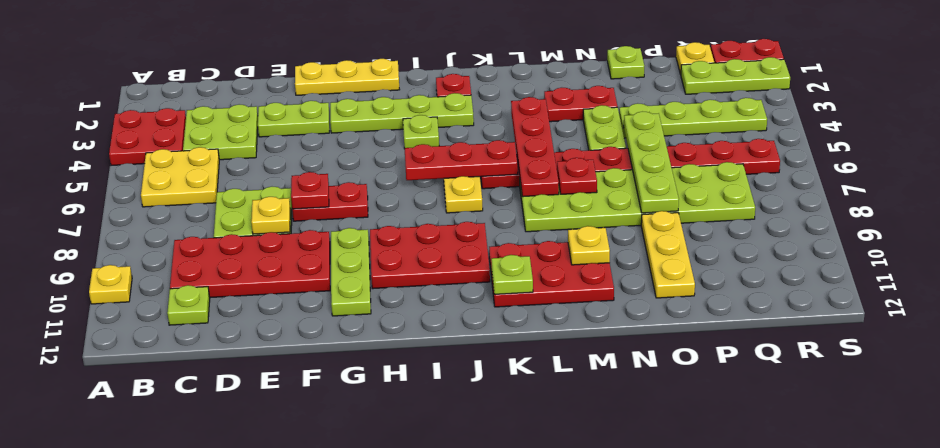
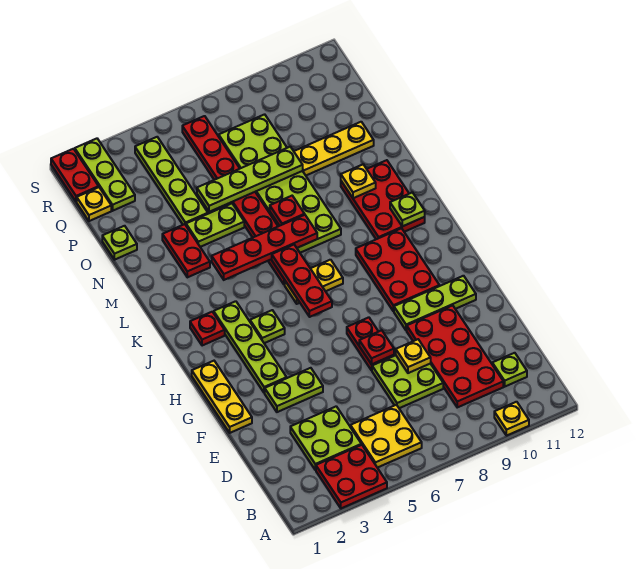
lime 1x2 plate [258,101,329,137] -> lime 1x2 plate turned to [265,368,323,412]

